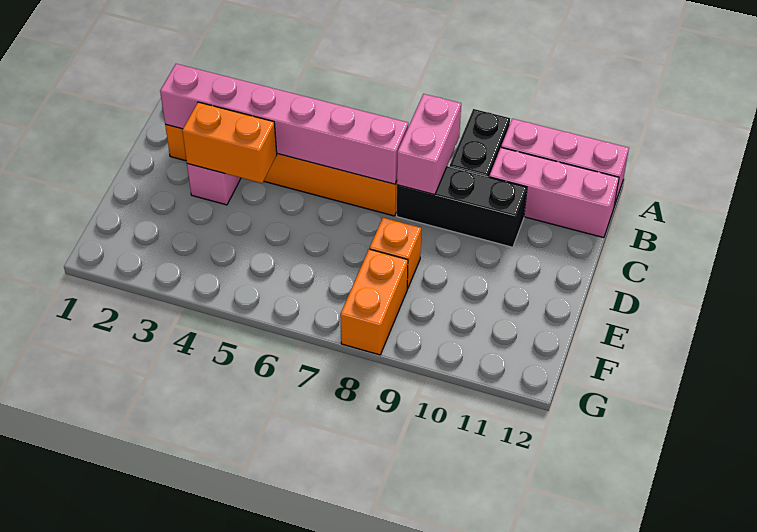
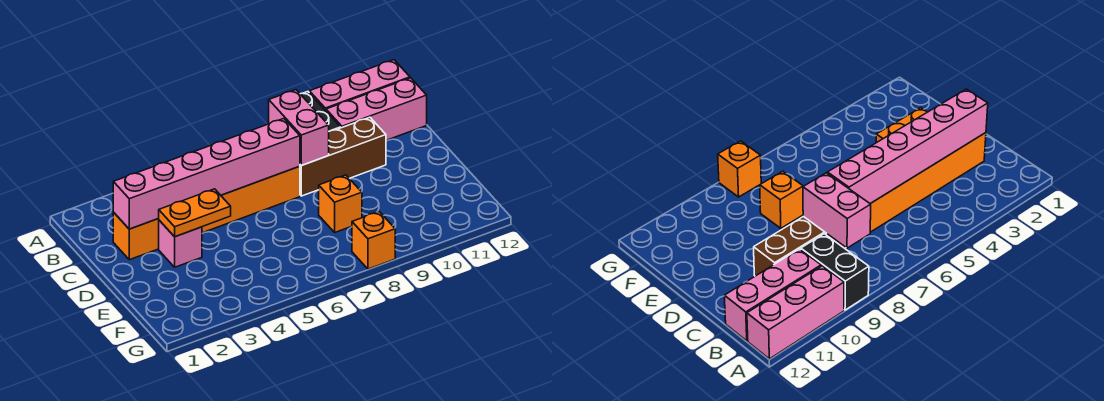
black 1x3 brick [397,166,527,247] -> brown 1x3 brick [300,117,386,196]
orange 1x2 brick [182,102,277,183] -> orange 1x2 plate [158,189,231,237]
orange 1x2 brick [340,249,408,355] -> orange 1x1 brick [352,212,395,269]

